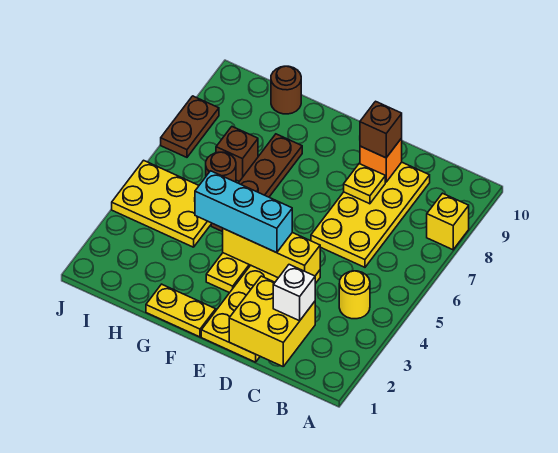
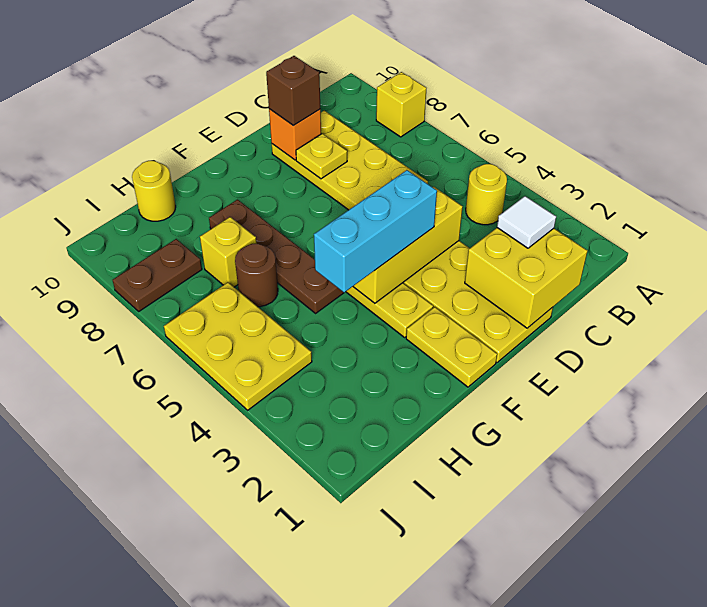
white 1x1 brick [273,265,315,321] -> white 1x1 tile [497,196,556,248]
yellow 1x2 plate [146,284,216,337] -> yellow 1x2 plate turned to [406,307,497,387]
yellow 2x3 plate [112,160,211,247] -> yellow 2x3 plate turned to [164,282,312,410]
brown 1x1 brick [216,127,258,181] -> yellow 1x1 brick [200,217,257,287]
brown 1x1 round brick [271,66,301,114] -> yellow 1x1 round brick [132,161,176,221]
brown 1x2 plate [161,96,219,157] -> brown 1x2 plate turned to [113,239,202,311]

